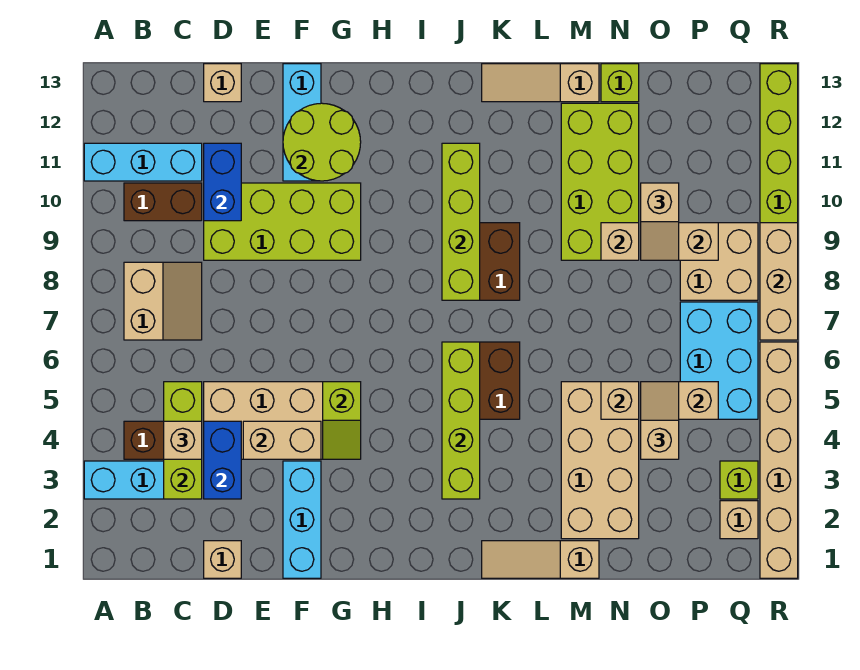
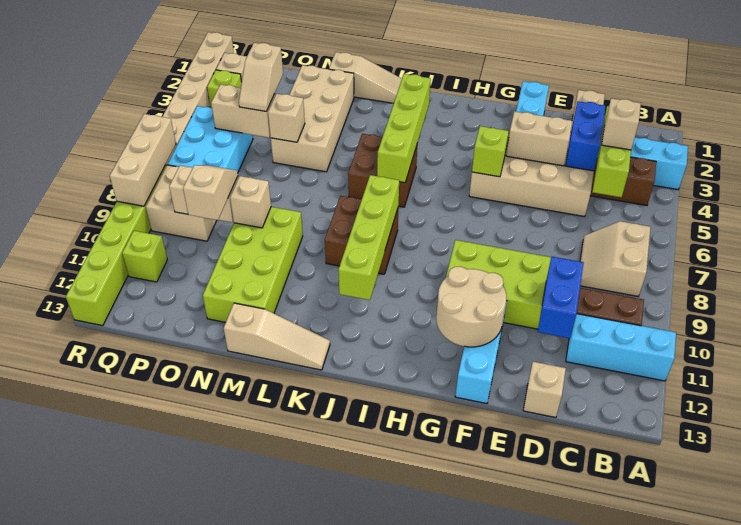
lime 2x2 round brick [283,103,361,181] -> tan 2x2 round brick [436,267,506,347]
lime 1x1 brick [601,64,639,102] -> lime 1x1 brick moved to [122,231,167,282]

